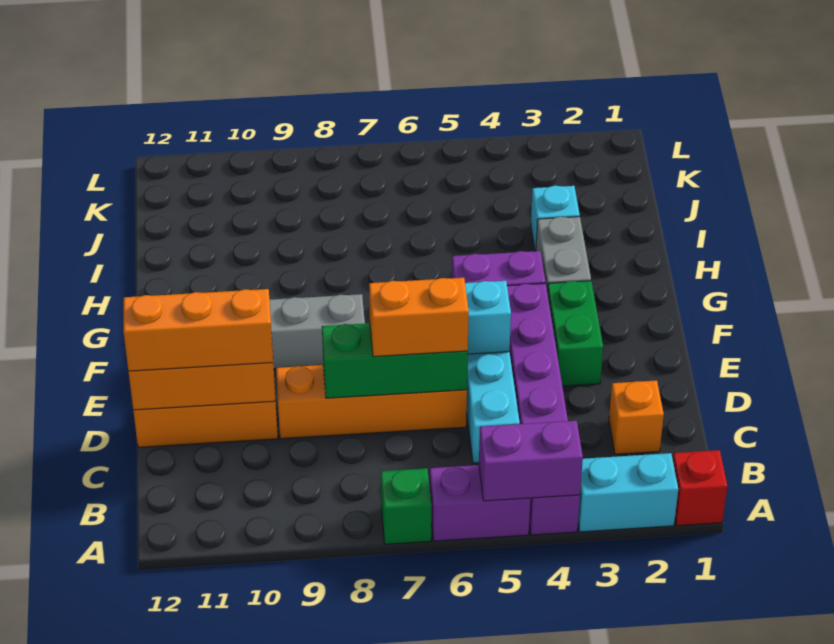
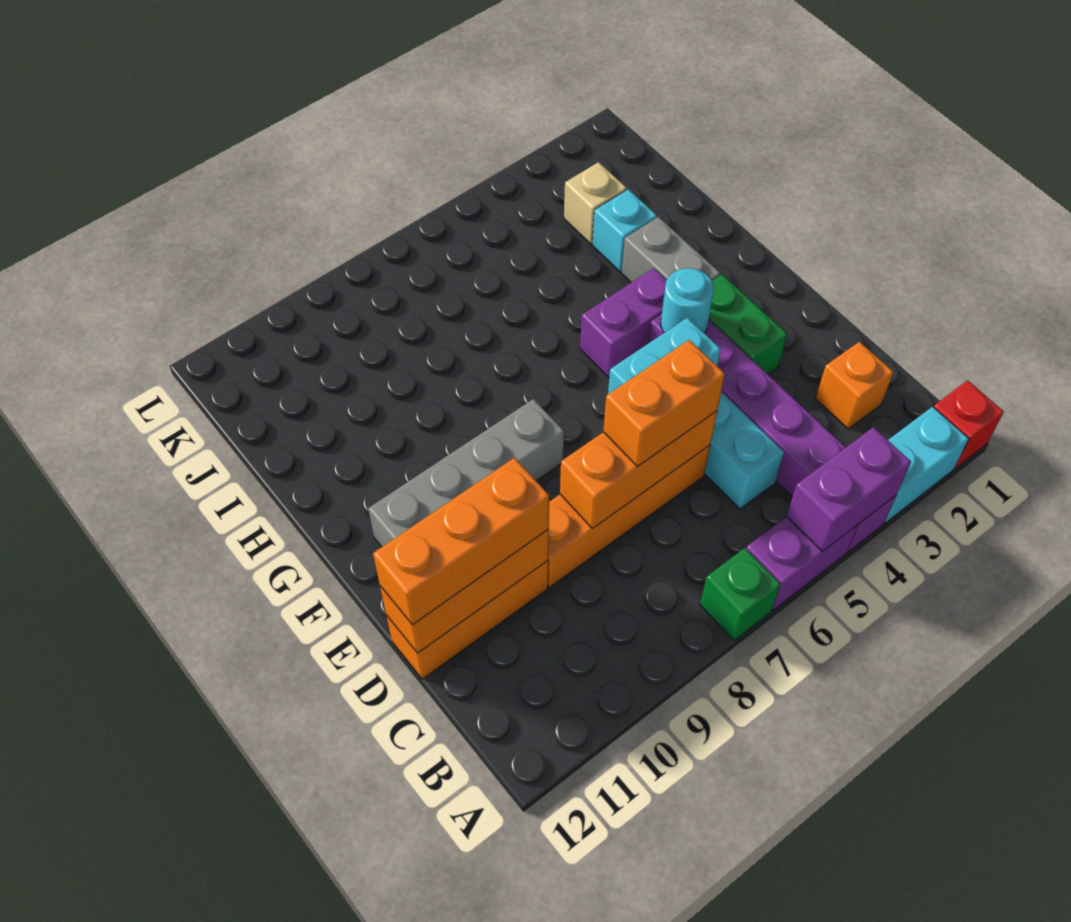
green 1x3 brick [322,323,468,398] -> orange 1x3 brick [560,411,717,529]
none -> cyan 1x1 round brick [661,268,714,333]
none -> tan 1x1 brick [564,162,627,244]

